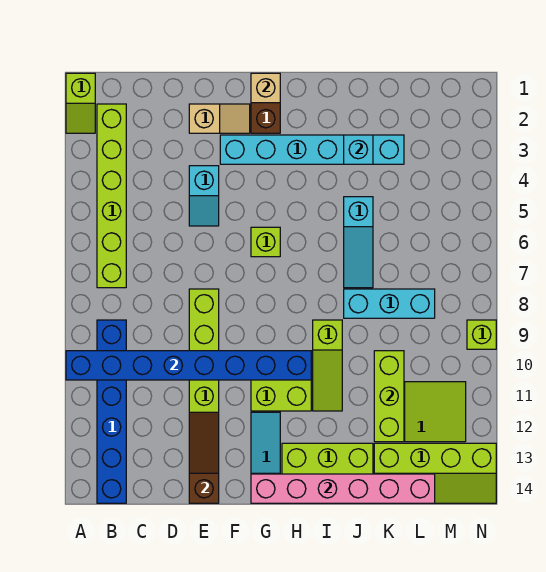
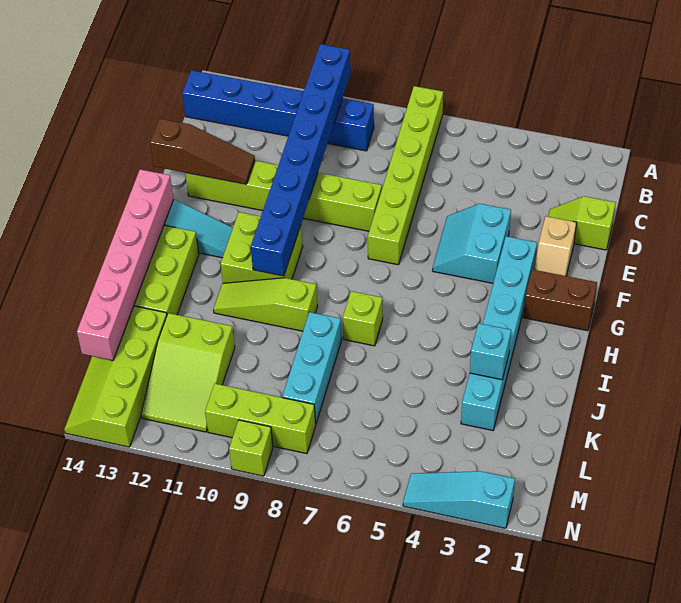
lime 1x2 slope [66,73,95,133] -> lime 1x2 slope moved to [548,196,616,250]
lime 1x6 brick [97,104,126,288] -> lime 1x6 brick turned to [368,86,443,265]
cyan 1x2 slope [189,166,219,226] -> cyan 2x2 slope [433,204,511,283]
tan 1x1 brick [251,73,280,103] -> none
lime 1x1 brick [251,227,280,257] -> lime 1x1 brick moved to [343,291,383,346]
cyan 1x3 slope [344,197,373,288] -> cyan 1x3 slope moved to [403,471,515,528]
lime 1x3 brick [374,351,404,442] -> lime 1x3 brick moved to [205,384,316,454]

